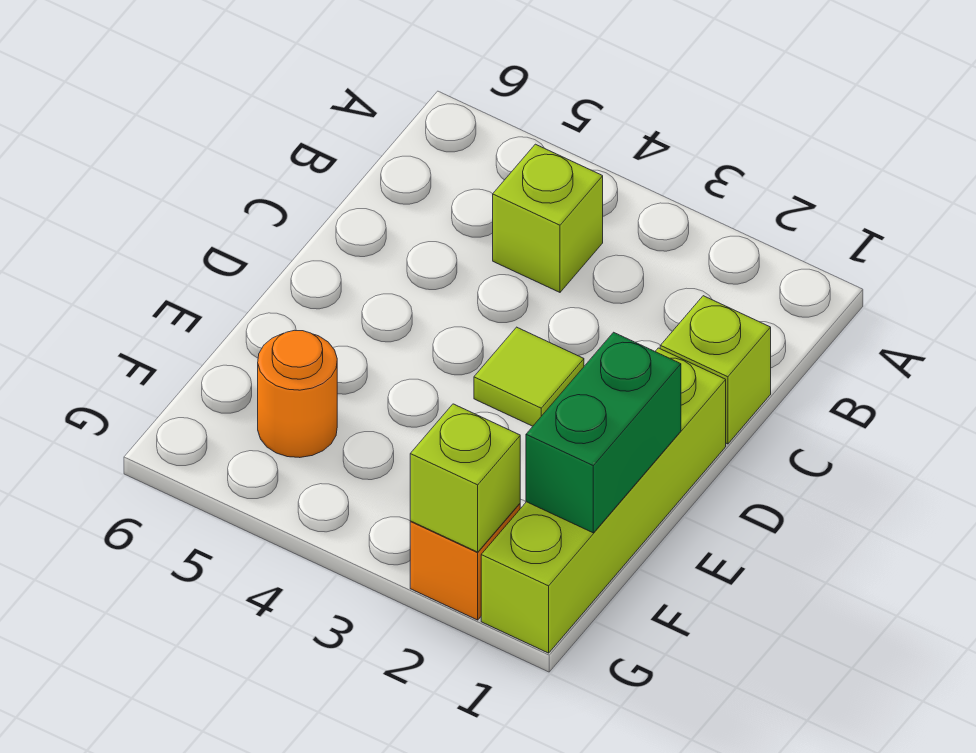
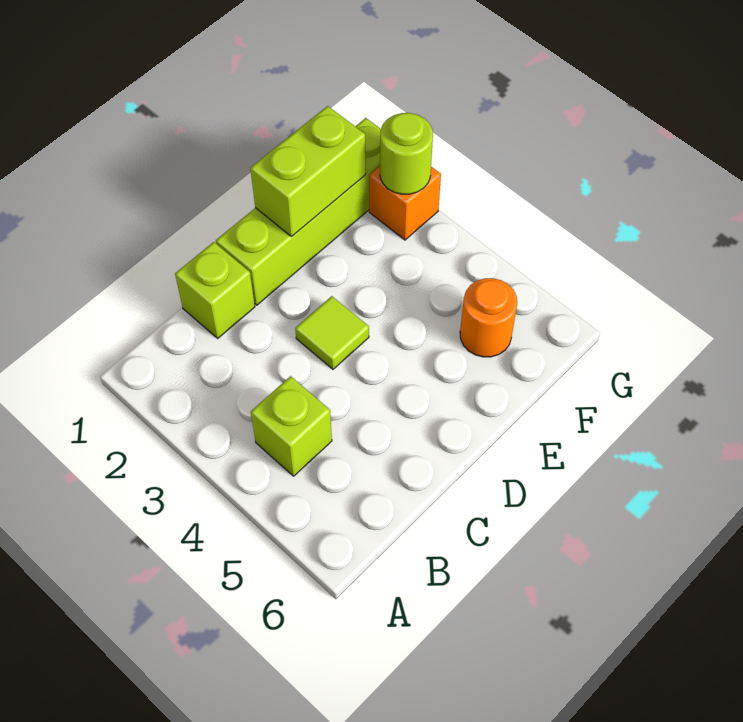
green 1x2 brick [526,332,681,533] -> lime 1x2 brick [250,106,366,237]
lime 1x1 brick [410,404,520,552] -> lime 1x1 round brick [380,113,433,194]

